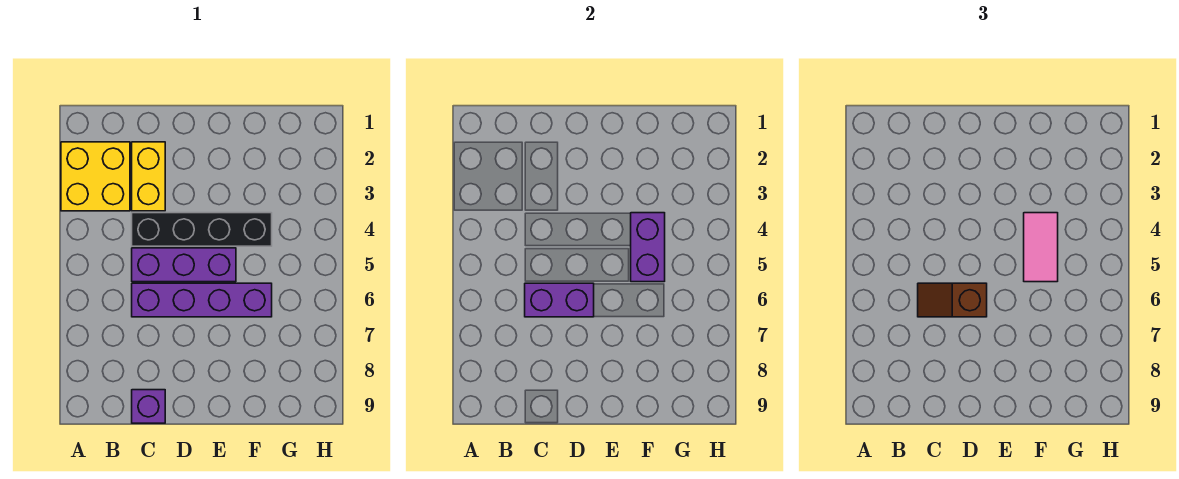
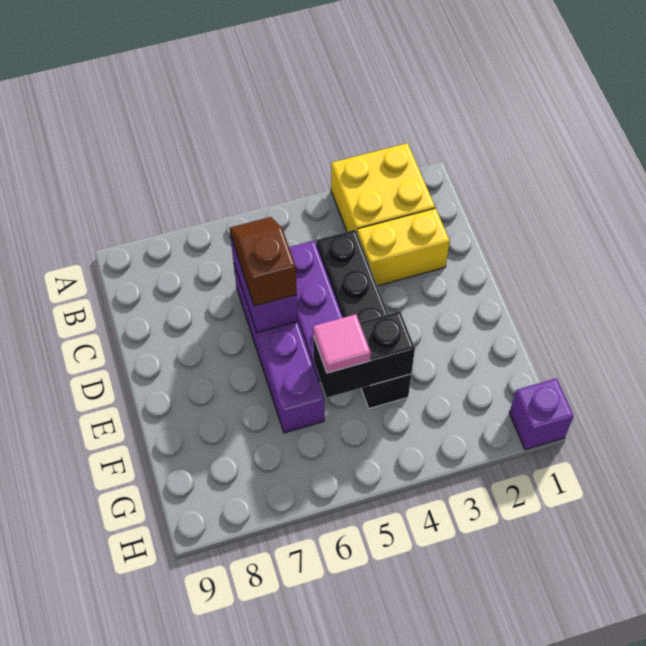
purple 1x1 brick [132,390,165,423] -> purple 1x1 brick moved to [509,378,574,450]
purple 1x2 brick [631,213,665,282] -> black 1x2 brick [313,311,415,398]
pink 1x2 tile [1024,213,1058,282] -> pink 1x1 tile [313,314,371,373]

